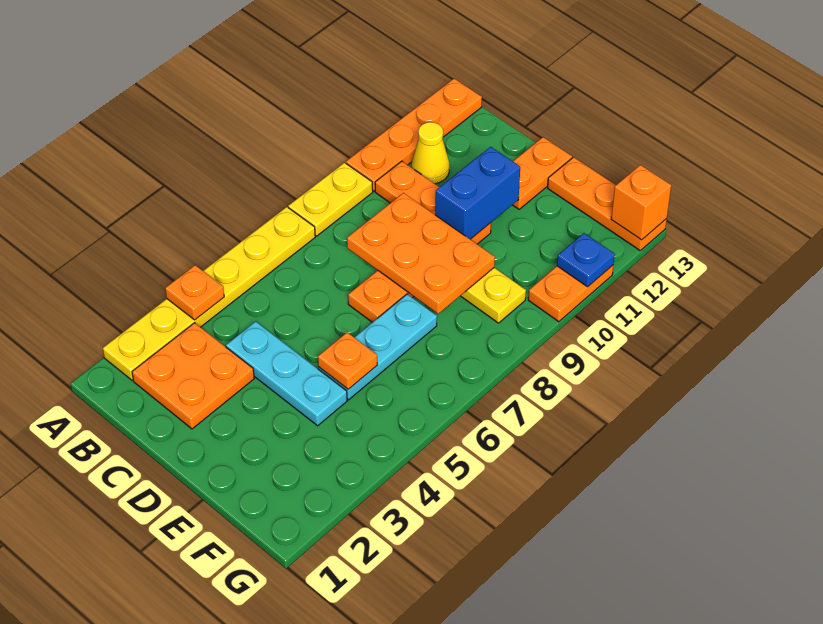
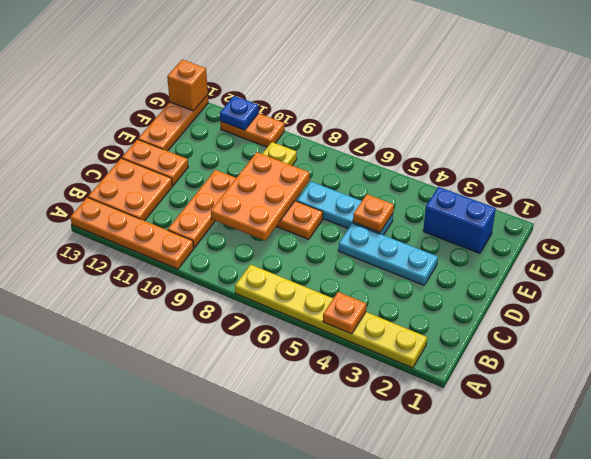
yellow 1x2 plate [288,163,373,236] -> none
orange 2x2 plate [132,323,254,429] -> orange 2x2 plate moved to [88,158,173,221]
yellow 1x1 cone [411,122,450,184] -> none
cyan 1x3 plate [226,321,347,426] -> cyan 1x3 plate turned to [338,223,438,285]
blue 1x2 brick [435,147,520,239] -> blue 1x2 brick moved to [423,187,496,253]

